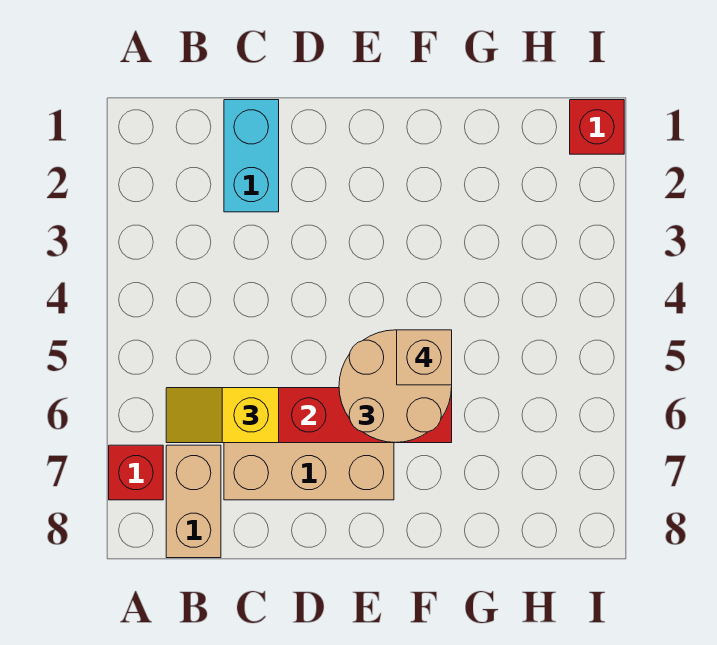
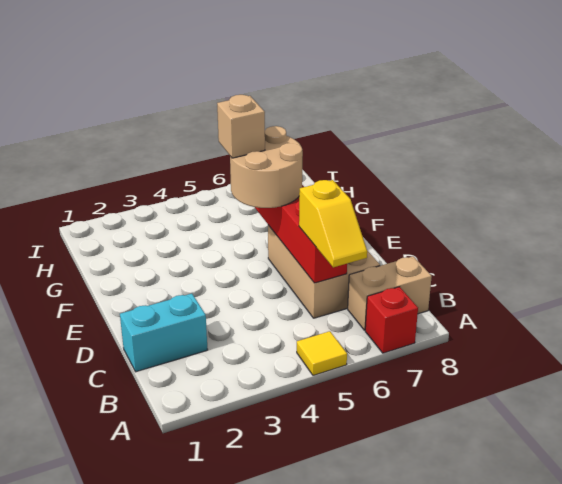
none -> yellow 1x1 tile [297,331,347,375]
red 1x1 brick [570,100,624,154] -> none

